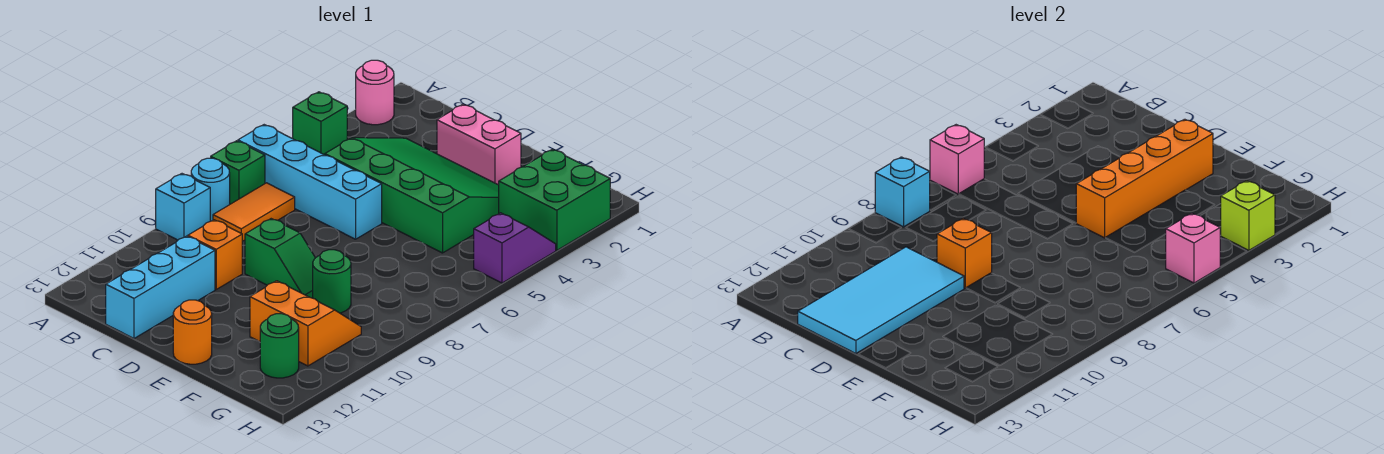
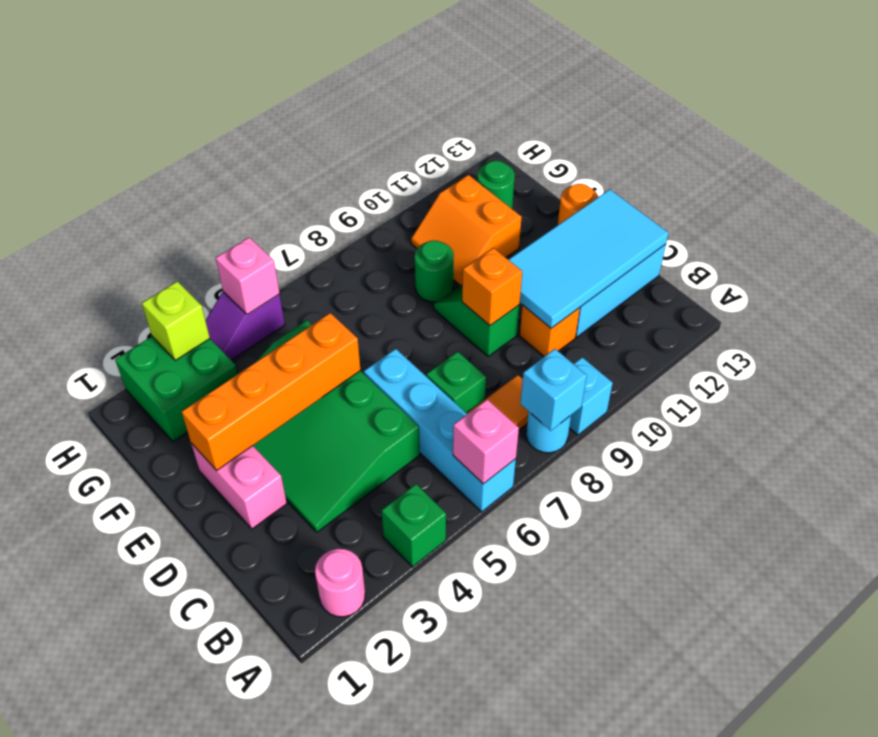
green 1x1 brick [211,141,265,204] -> green 1x1 brick moved to [426,352,486,413]

